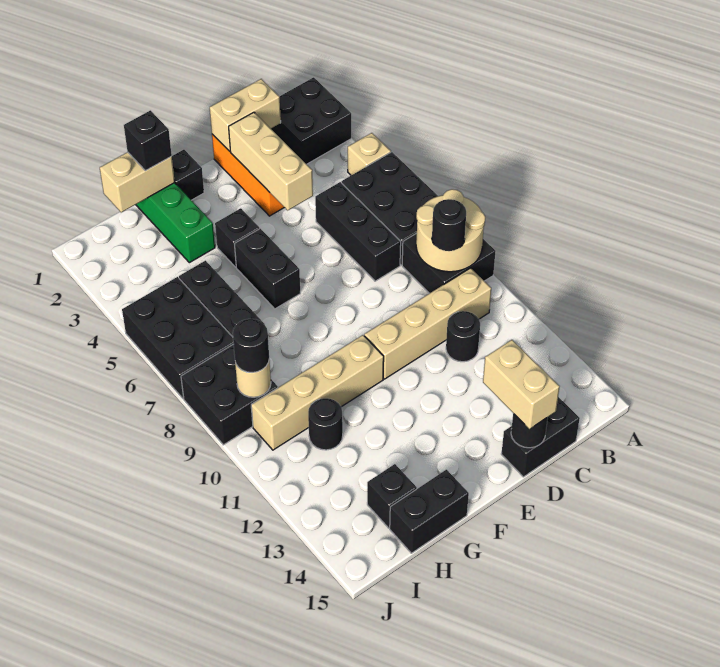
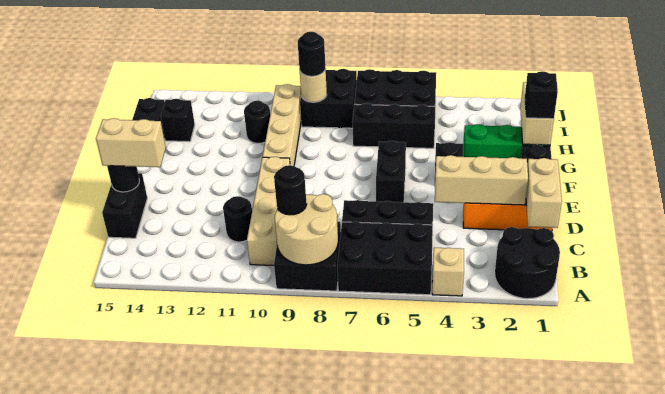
black 2x2 brick [271,77,351,164] -> black 2x2 round brick [495,227,560,299]
black 1x2 brick [235,229,300,309] -> black 1x2 brick turned to [376,141,406,202]

